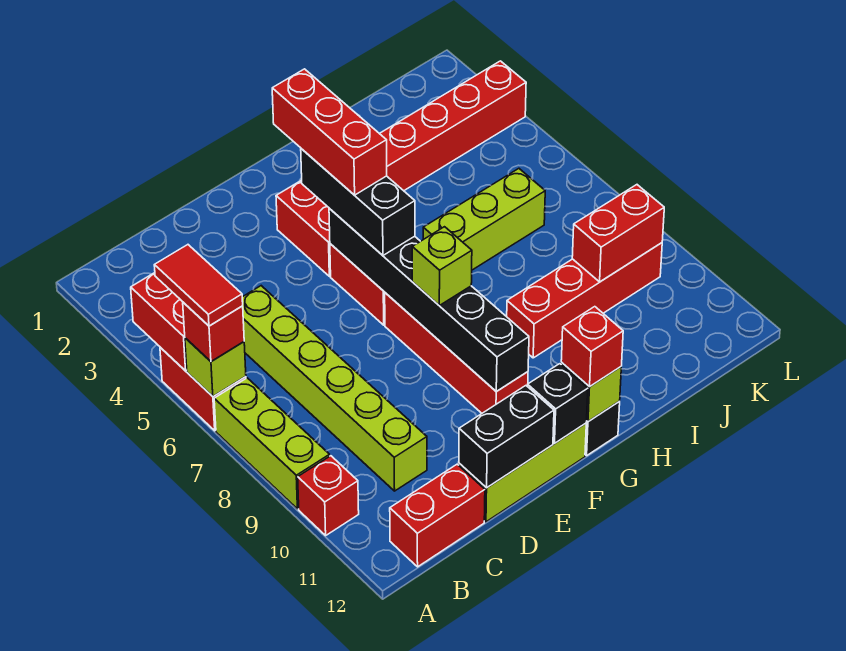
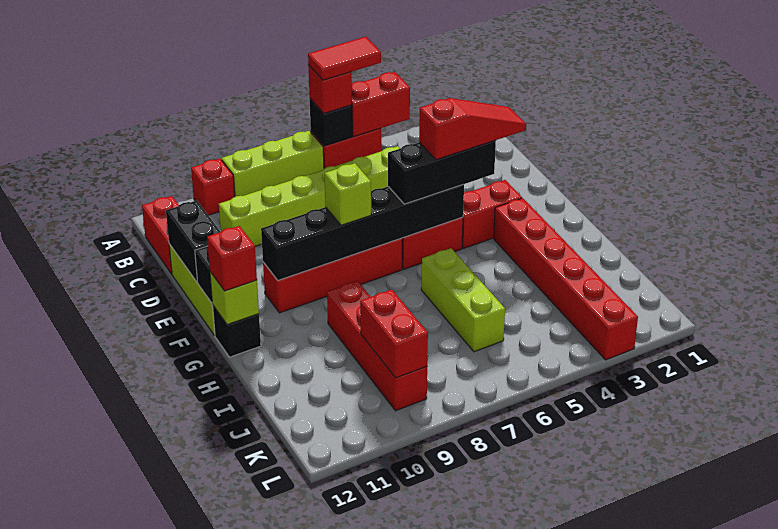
lime 1x1 brick [185,338,246,396] -> black 1x1 brick [310,99,352,146]
red 1x3 brick [272,69,387,195] -> red 1x3 slope [419,98,526,160]

